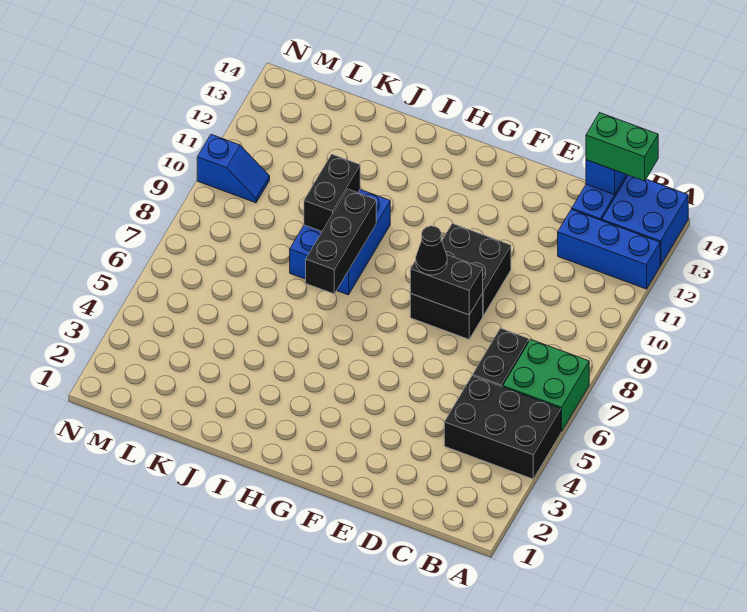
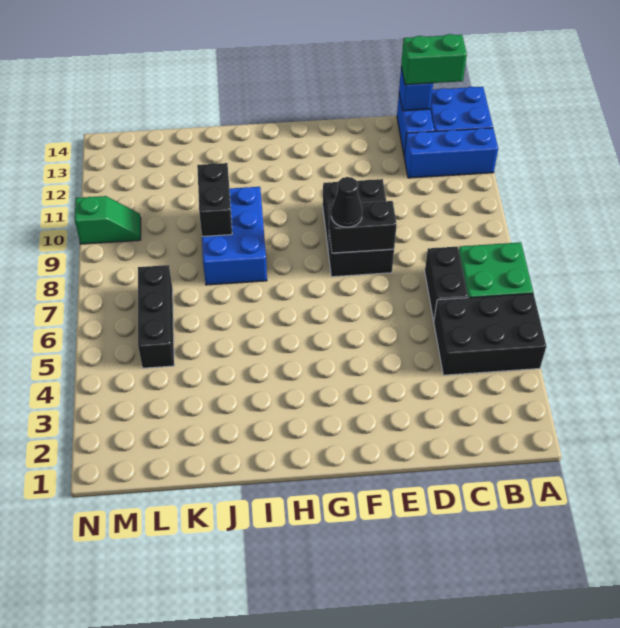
black 1x3 brick [306,189,376,294] -> black 1x3 brick moved to [138,265,174,368]
blue 1x2 slope [197,134,270,203] -> green 1x2 slope [75,196,141,244]

